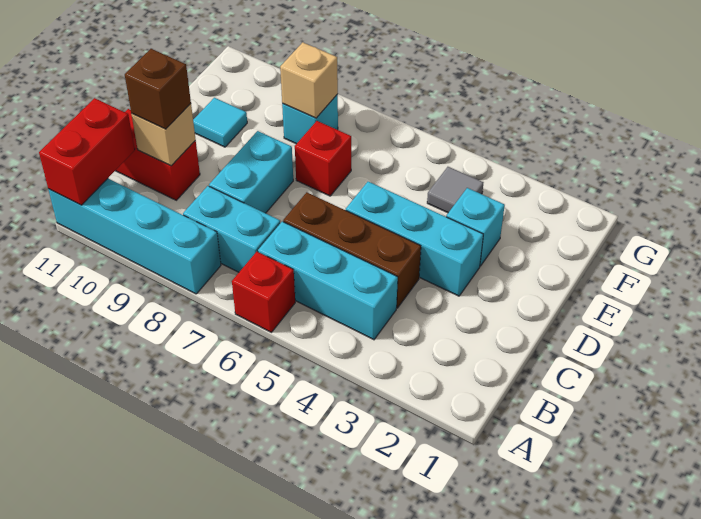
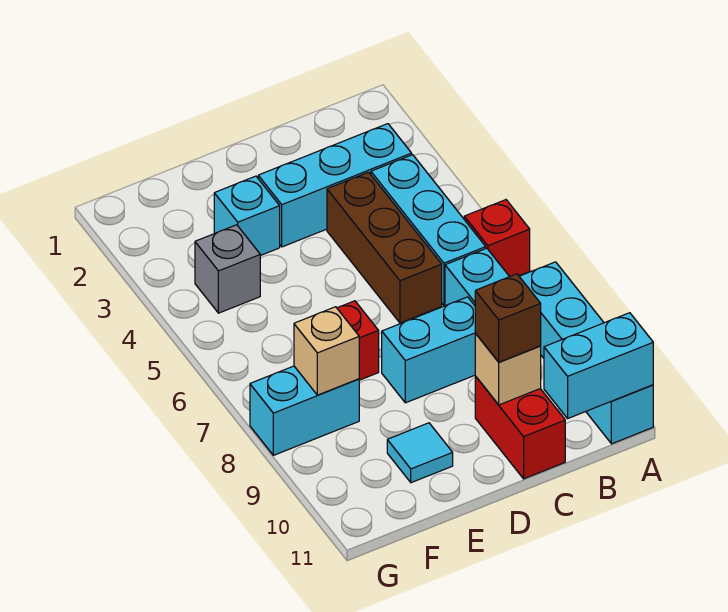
red 1x2 brick [39,98,135,205] -> cyan 1x2 brick [544,313,653,418]
cyan 1x3 brick [346,182,483,296] -> cyan 1x3 brick turned to [258,124,412,247]
grey 1x1 tile [427,167,483,213] -> grey 1x1 brick [195,225,260,313]
cyan 1x1 brick [282,94,338,144] -> cyan 1x2 brick [250,366,359,455]

